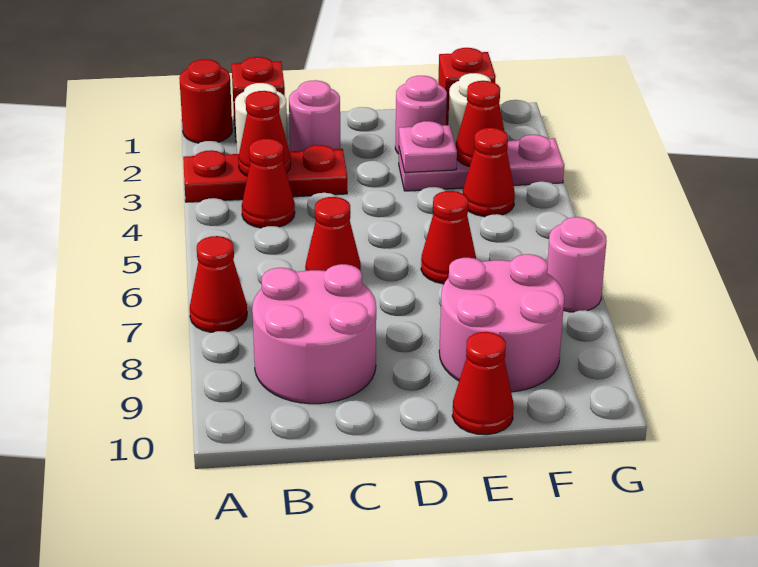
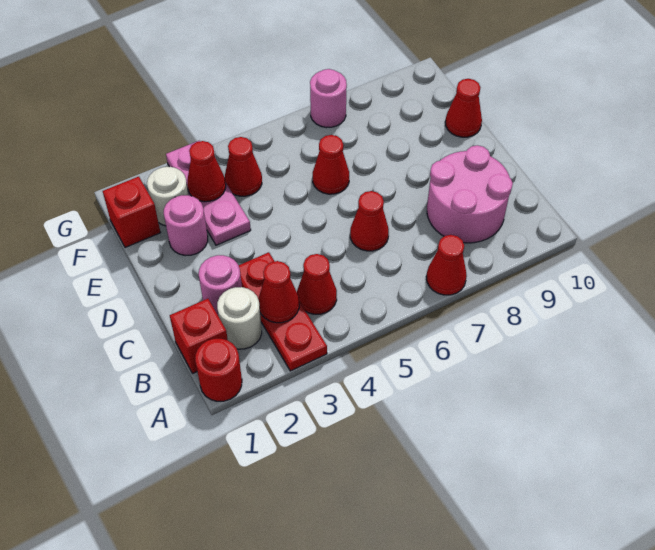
pink 1x1 plate [399,121,457,173] -> none
pink 2x2 round brick [439,254,564,392] -> none

